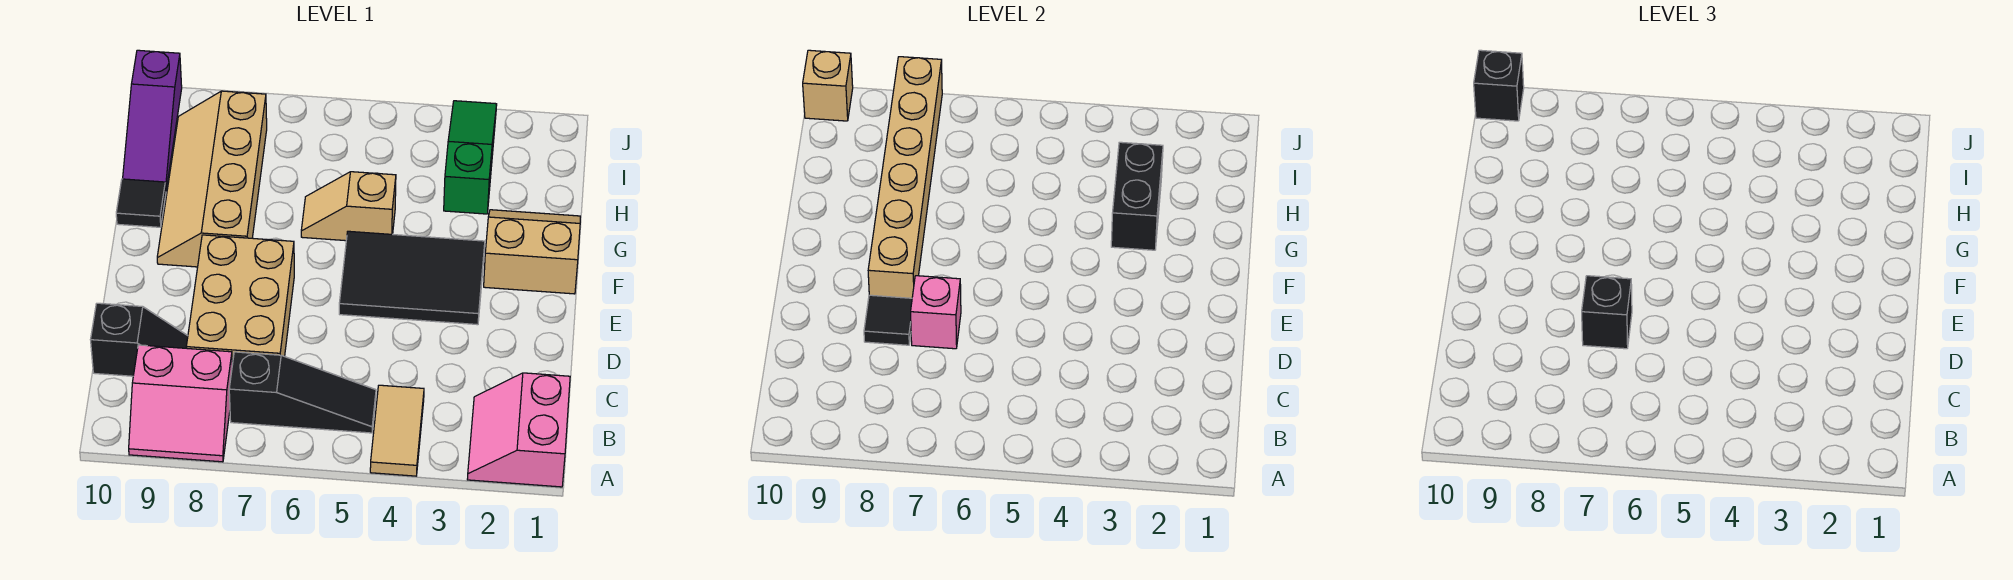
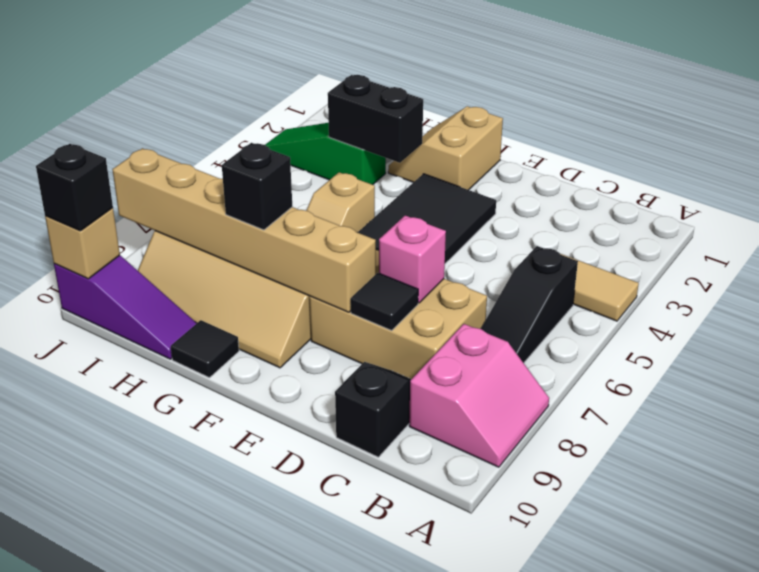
pink 2x2 slope [467,373,570,487] -> none
black 1x3 slope [229,352,376,433] -> black 1x3 slope turned to [481,246,578,363]
black 1x1 brick [1582,276,1632,349] -> black 1x1 brick moved to [222,143,292,230]

